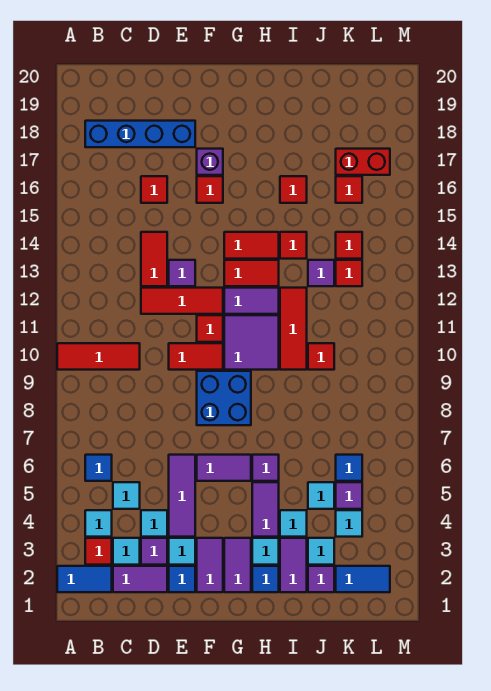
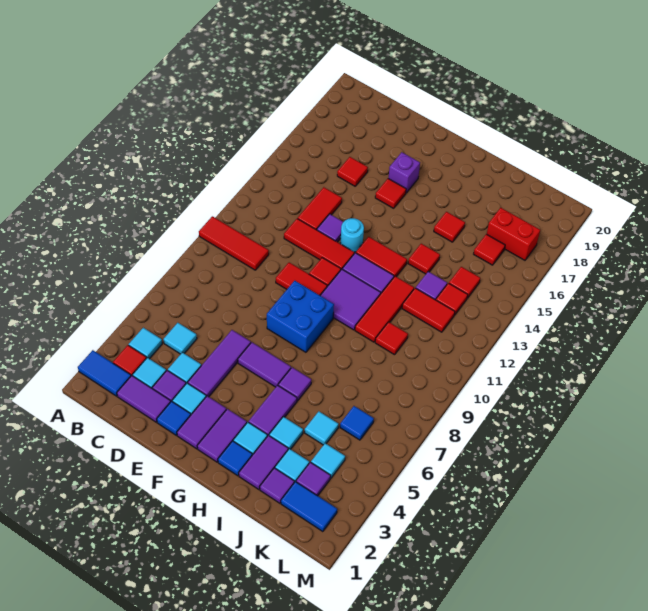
blue 1x1 tile [85,455,112,481] -> none
blue 1x4 brick [85,121,195,147] -> none
none -> cyan 1x1 round brick [341,218,364,252]
red 1x2 tile [224,232,279,259] -> red 1x2 tile moved to [402,288,455,332]
purple 1x1 tile [336,482,362,509] -> purple 1x1 tile moved to [296,462,331,496]

